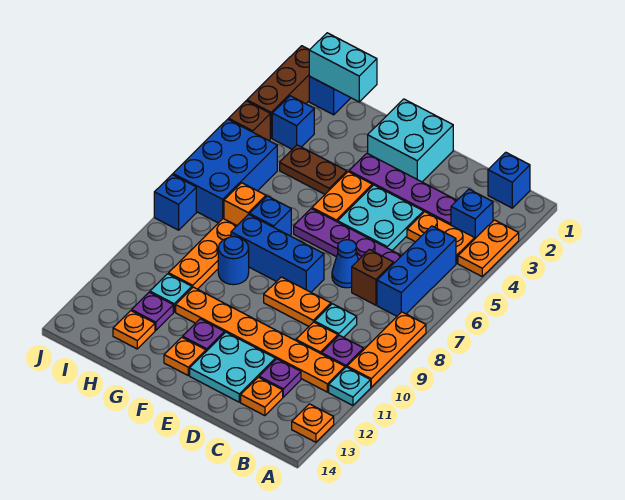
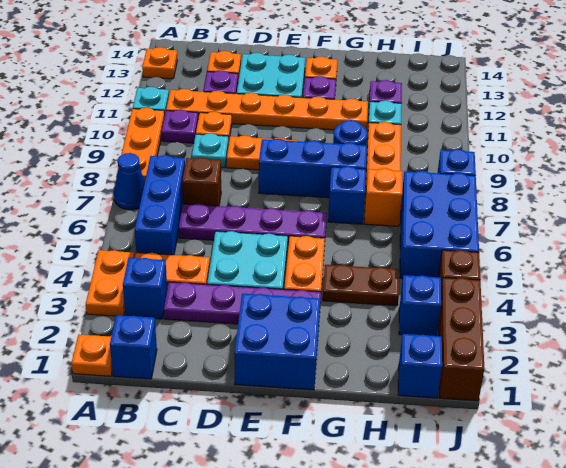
blue 1x1 cone [332,240,358,288] -> blue 1x1 cone moved to [114,153,145,210]
cyan 2x2 brick [368,99,453,182] -> blue 2x2 brick [234,294,320,390]
cyan 1x2 brick [309,33,377,102] -> none
orange 1x1 plate [113,311,155,349] -> orange 1x1 plate moved to [71,334,112,376]

